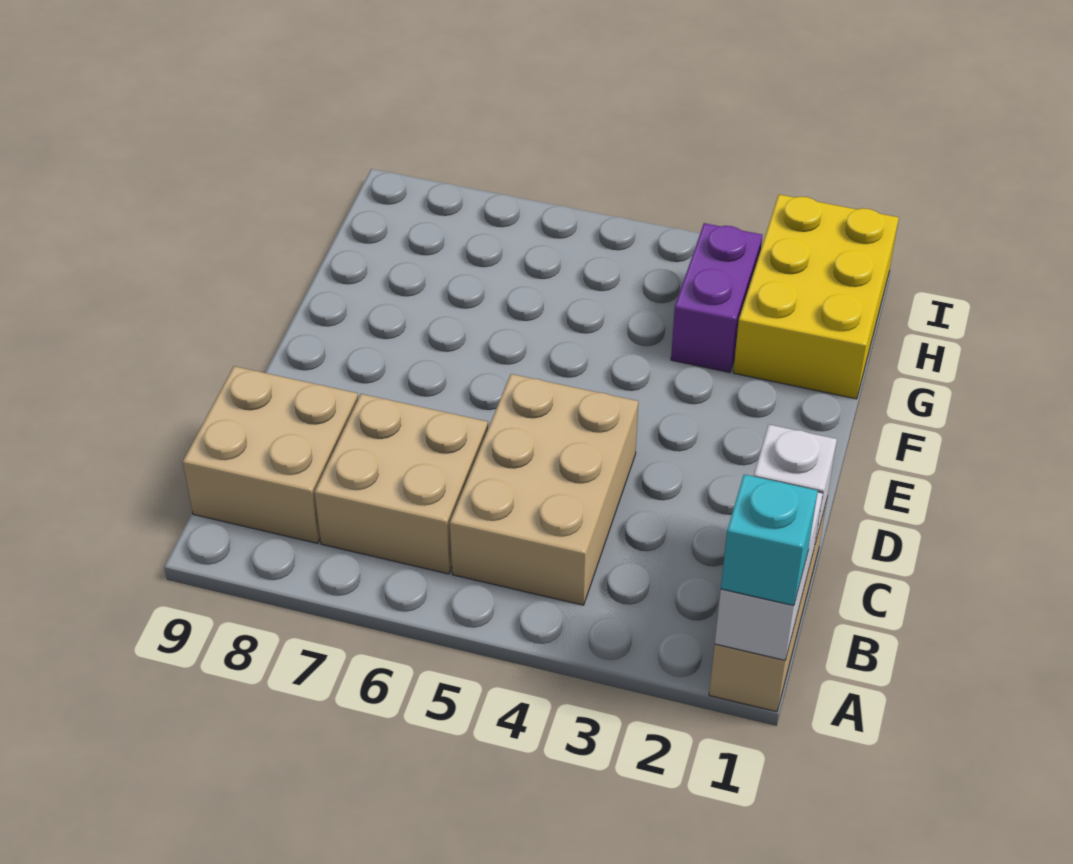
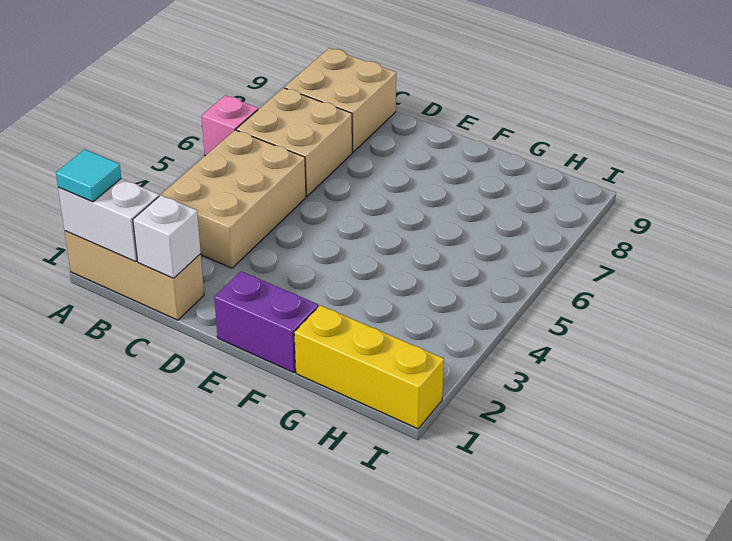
cyan 1x1 brick [721,474,818,606] -> cyan 1x1 tile [56,149,121,202]
none -> pink 1x1 brick [202,95,258,156]
tan 2x3 brick [450,374,638,605] -> tan 2x3 brick turned to [161,130,306,268]
yellow 2x3 brick [733,194,899,399] -> yellow 1x3 brick [294,305,444,429]
purple 1x2 brick [671,223,762,372] -> purple 1x2 brick moved to [214,271,318,373]

